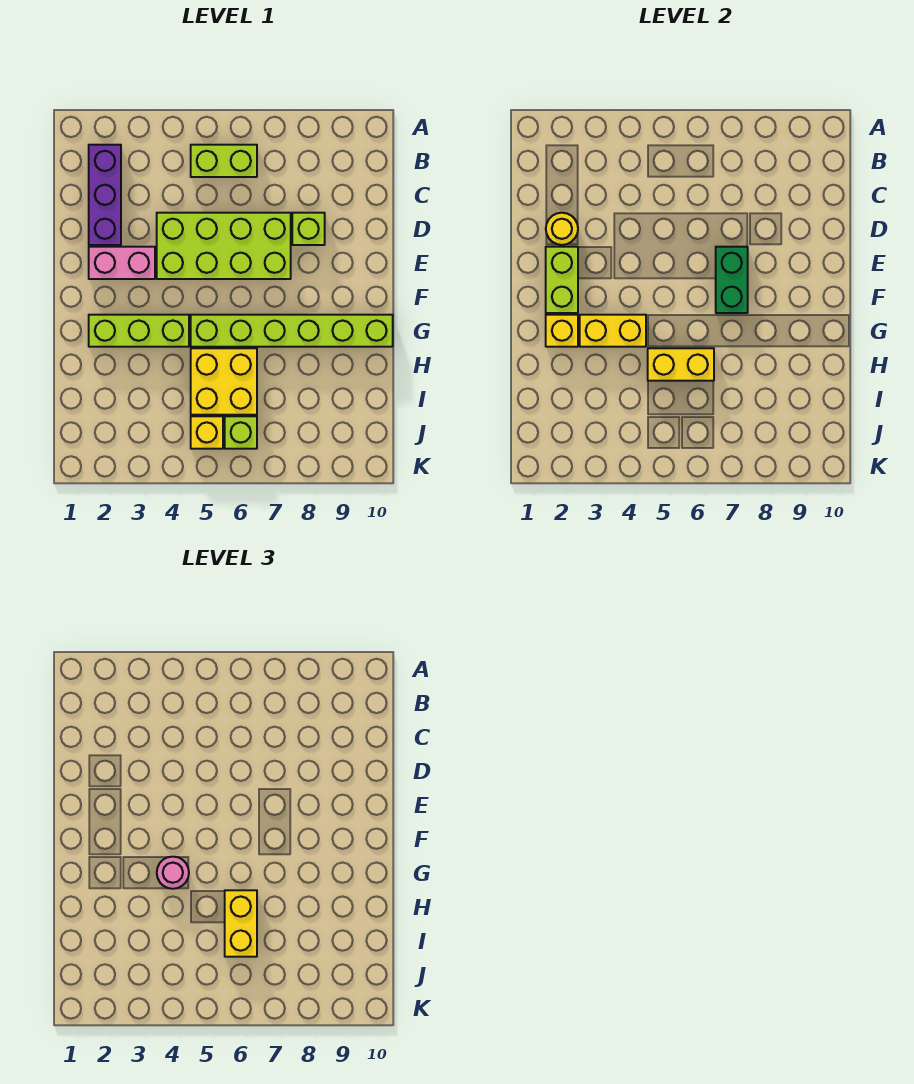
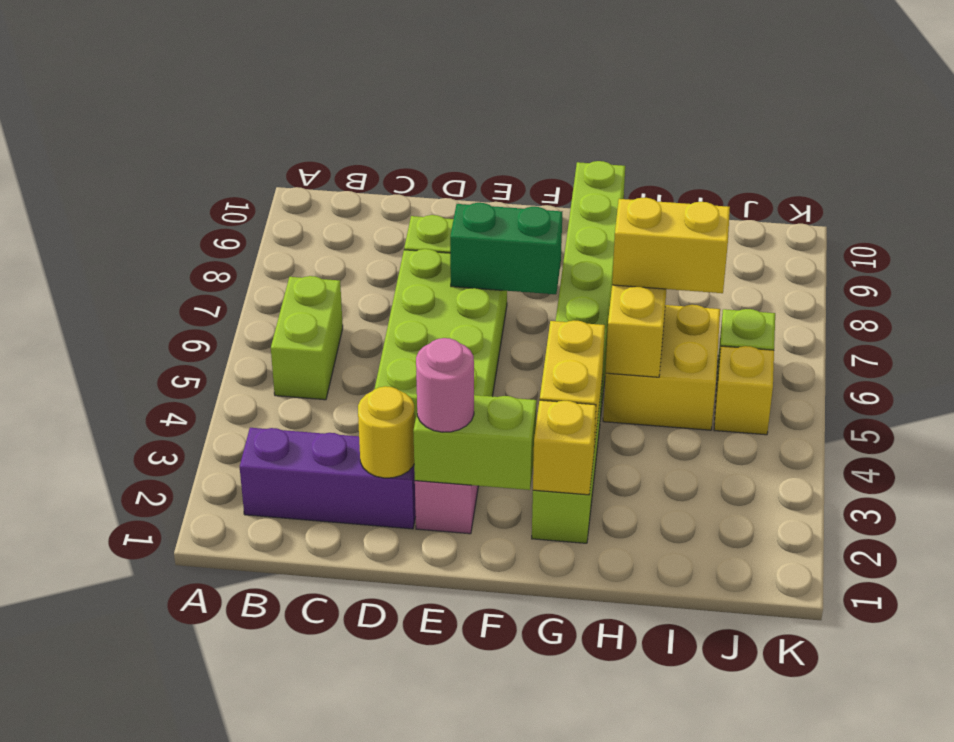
pink 1x1 round brick [157,857,189,889] -> pink 1x1 round brick moved to [416,338,474,432]

